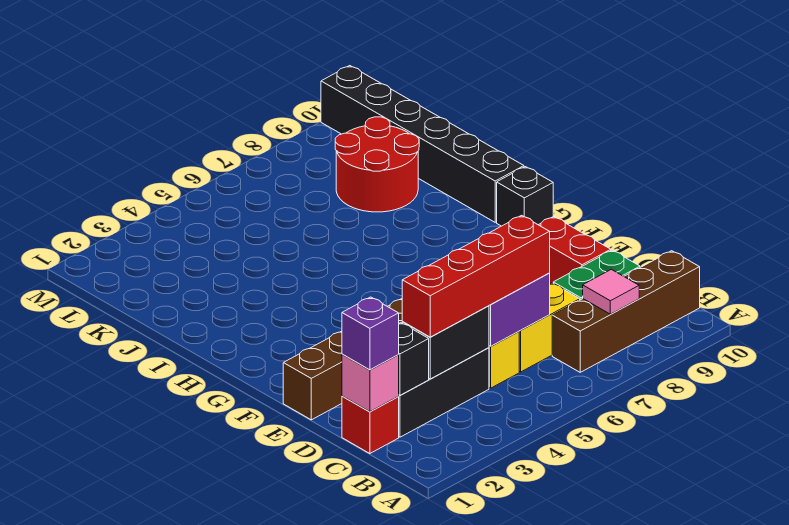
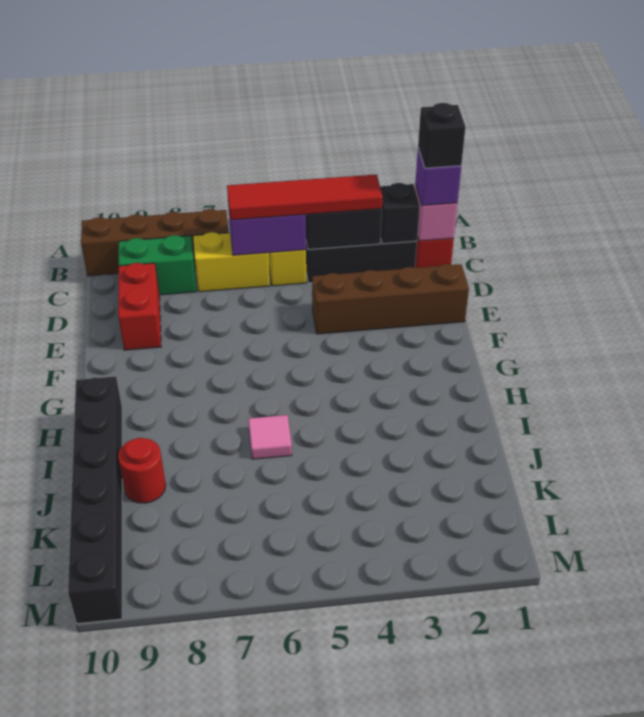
pink 1x1 tile [583,269,639,314] -> pink 1x1 tile moved to [248,415,292,459]
red 1x4 brick [402,215,550,337] -> red 1x4 tile [227,174,382,220]
black 1x1 brick [497,167,553,226] -> black 1x1 brick moved to [418,103,466,168]
red 2x2 round brick [335,117,419,212] -> red 1x1 round brick [118,438,166,503]

